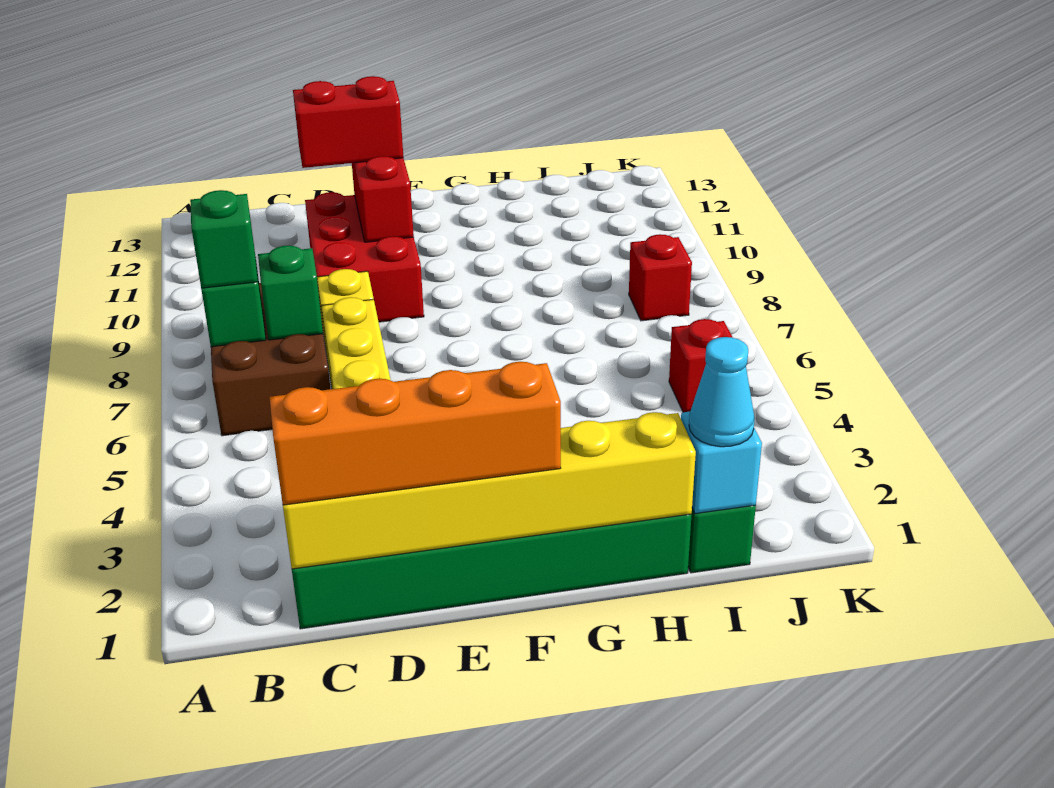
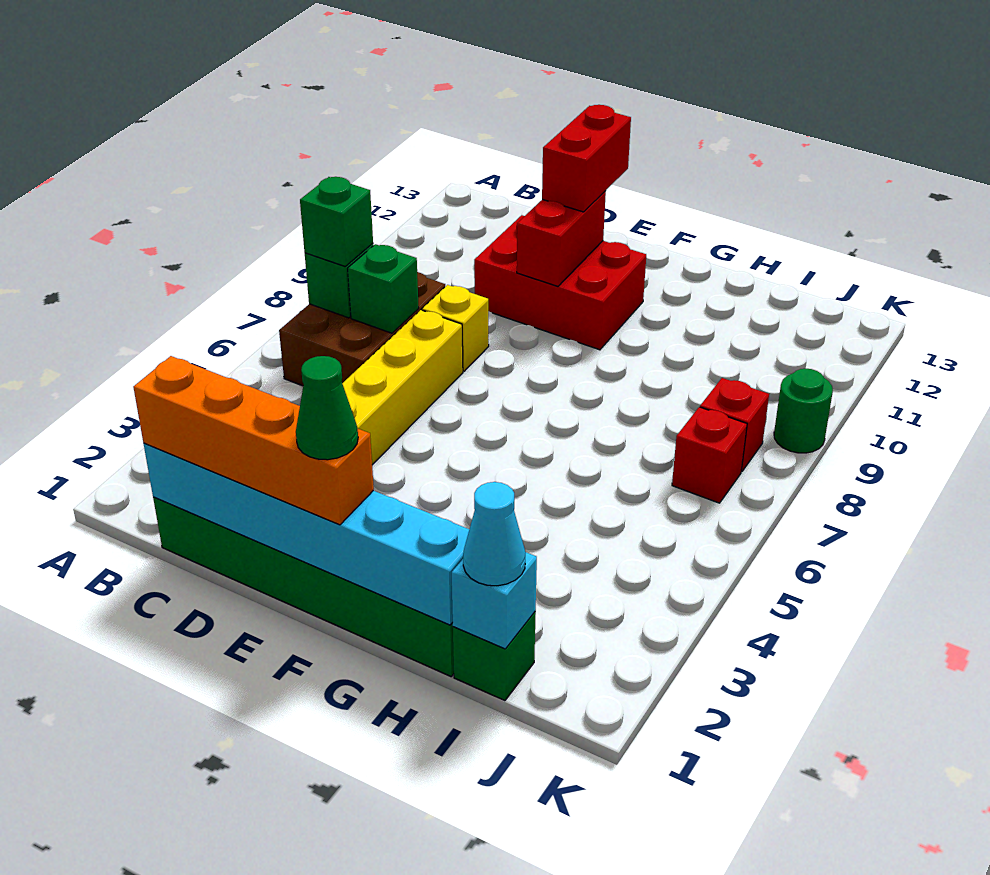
yellow 1x6 brick [283,412,696,569] -> cyan 1x6 brick [144,443,469,625]
red 2x3 brick [305,192,424,322] -> red 2x3 brick turned to [474,215,646,350]
red 1x2 brick [293,76,403,168] -> red 1x2 brick turned to [542,105,631,212]
none -> green 1x1 cone [296,356,358,460]
red 1x1 brick [669,319,733,412] -> red 1x1 brick moved to [672,407,747,503]
none -> green 1x1 round brick [774,369,833,453]

